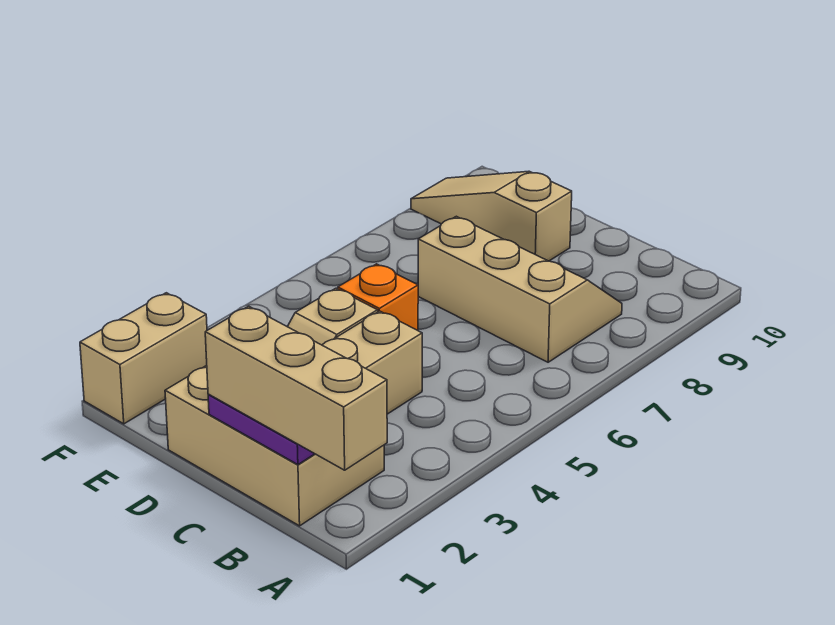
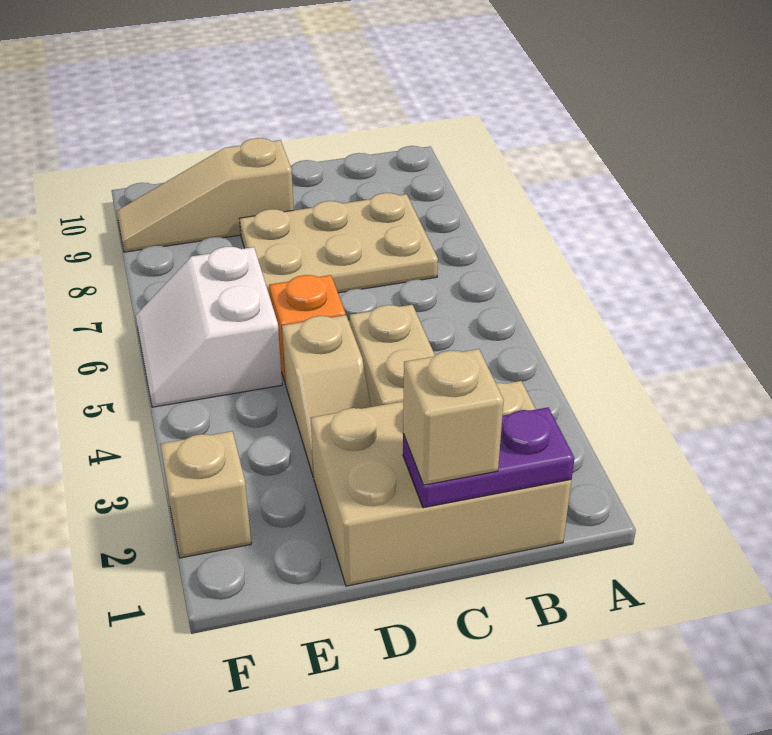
tan 1x3 brick [205,306,387,470] -> tan 1x1 brick [403,349,504,485]
tan 2x3 slope [418,216,622,362] -> tan 2x3 plate [239,193,438,296]
none -> white 2x2 slope [136,247,282,407]
tan 1x2 brick [80,293,207,424] -> tan 1x1 brick [160,431,251,558]

